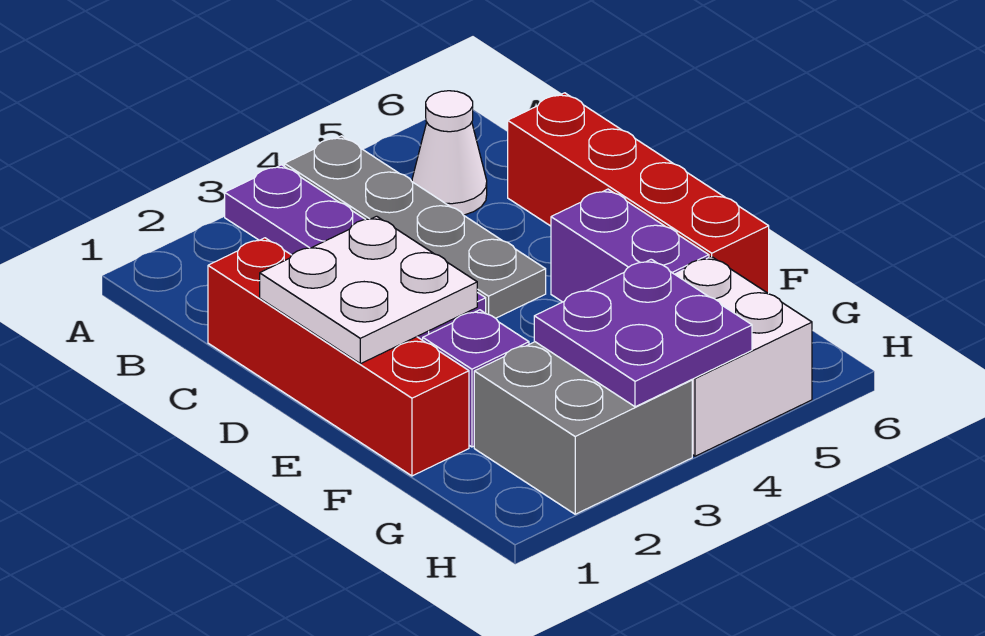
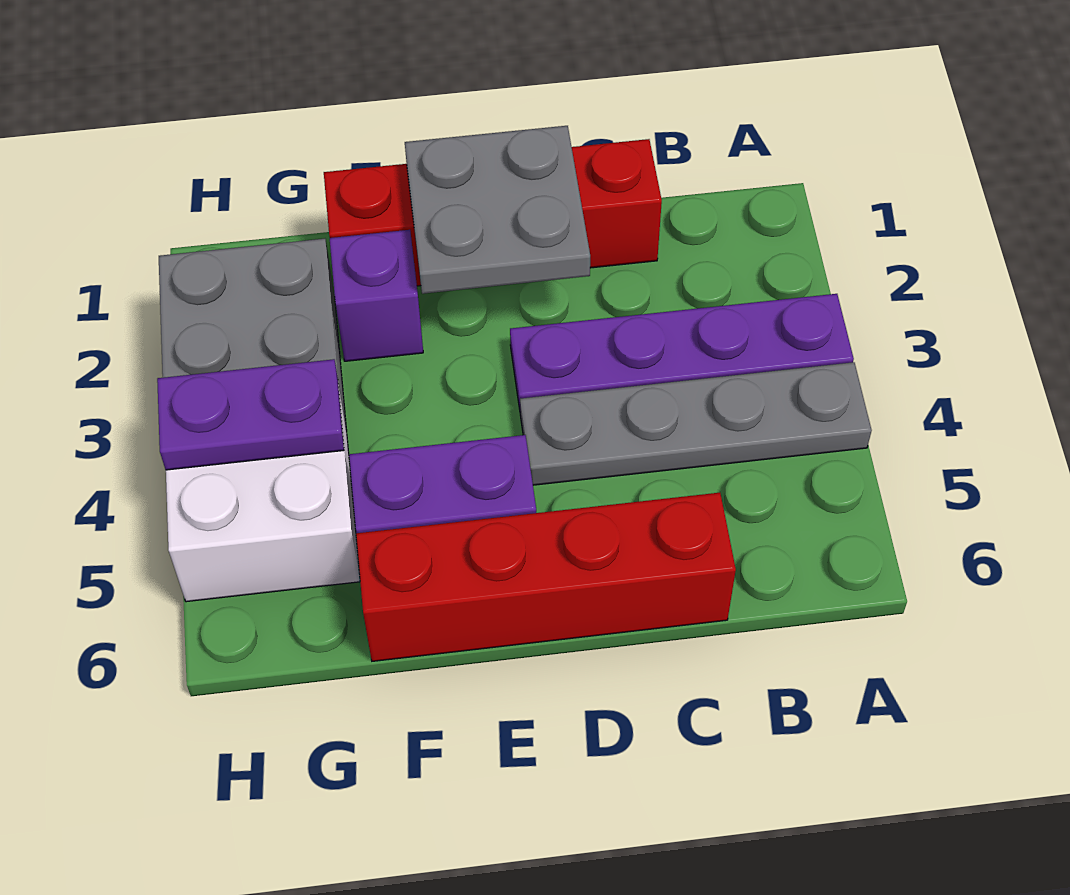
white 1x1 cone [412,91,487,215] -> none
white 2x2 plate [260,216,477,364] -> grey 2x2 plate [405,126,590,294]
purple 2x2 plate [534,259,752,407] -> purple 1x2 plate [157,359,344,470]

